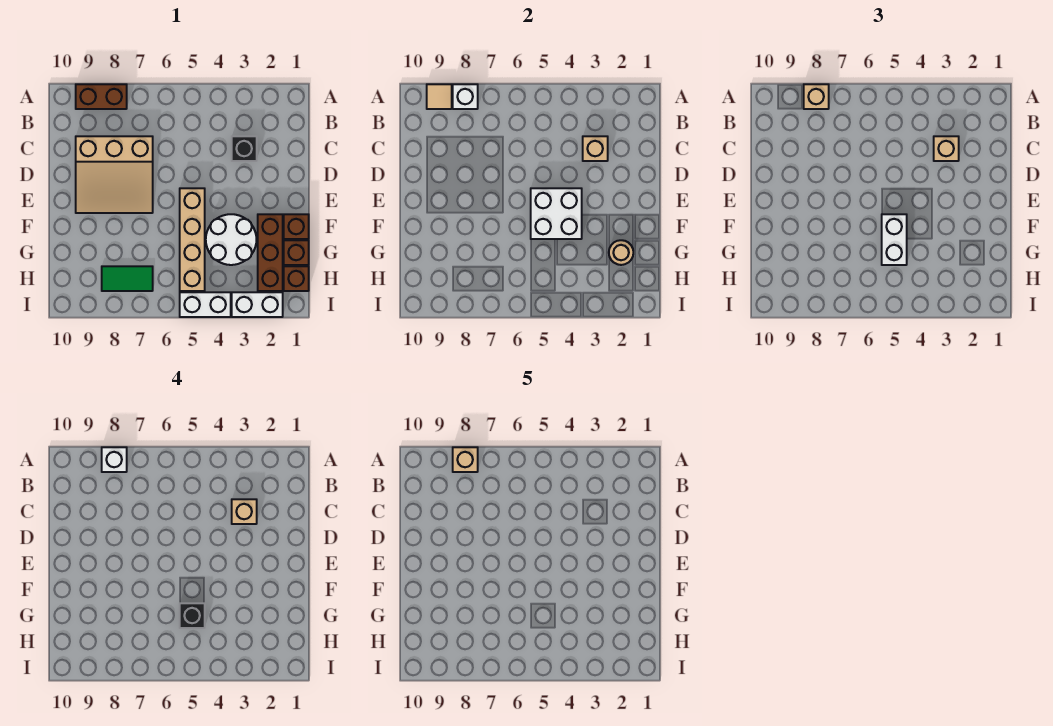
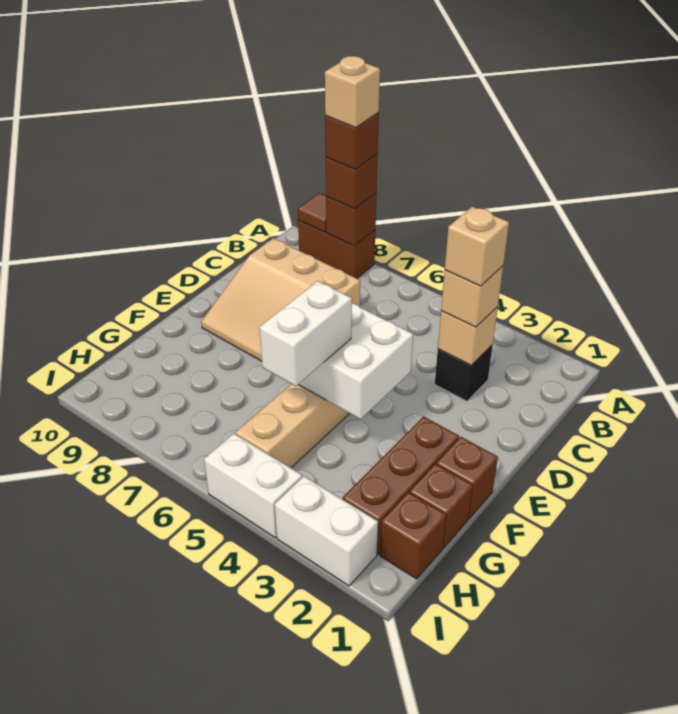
white 1x1 brick [453,84,478,109] -> brown 1x1 brick [326,194,376,246]
tan 1x1 brick [804,84,829,109] -> brown 1x1 brick [326,154,378,209]
white 1x1 brick [102,447,127,472] -> brown 1x1 brick [325,113,379,170]
tan 1x1 tile [427,84,452,109] -> brown 1x1 tile [298,193,326,232]
white 2x2 round brick [206,214,256,265] -> none
tan 1x1 round brick [609,240,633,265] -> none
black 1x1 brick [180,603,205,628] -> none
green 1x2 tile [102,266,153,291] -> none

